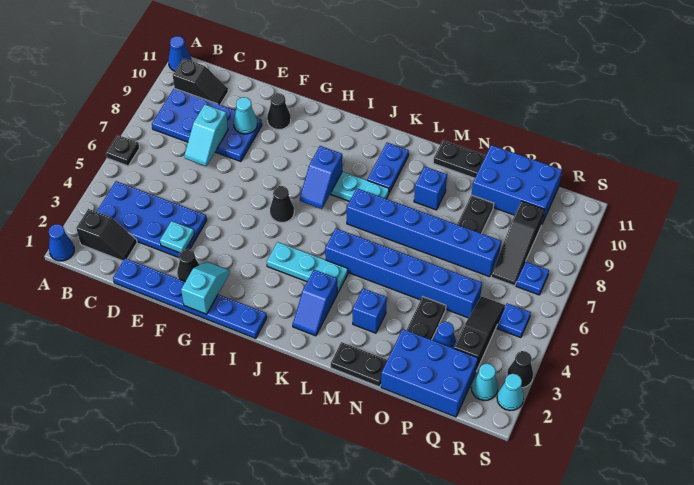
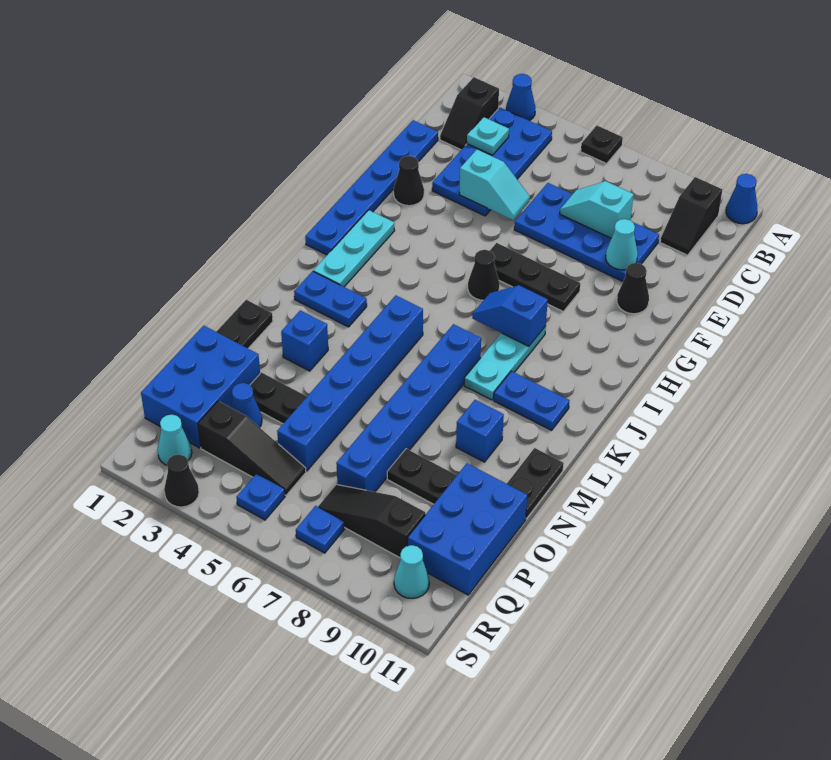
blue 1x1 cone [48,224,74,261] -> blue 1x1 cone moved to [506,74,536,121]
blue 2x4 plate [152,88,262,162] -> blue 2x4 plate turned to [514,183,659,281]
cyan 1x1 plate [160,221,194,253] -> cyan 1x1 plate moved to [467,117,509,155]
cyan 1x2 slope [181,262,230,314] -> cyan 1x2 slope moved to [459,150,530,220]
none -> black 1x3 plate [490,243,580,311]
cyan 1x3 plate [267,242,348,293] -> cyan 1x3 plate moved to [313,210,395,287]
blue 1x2 slope [293,270,337,336] -> blue 1x2 plate [294,271,367,327]
cyan 1x1 cone [497,374,524,411] -> cyan 1x1 cone moved to [394,545,429,599]

